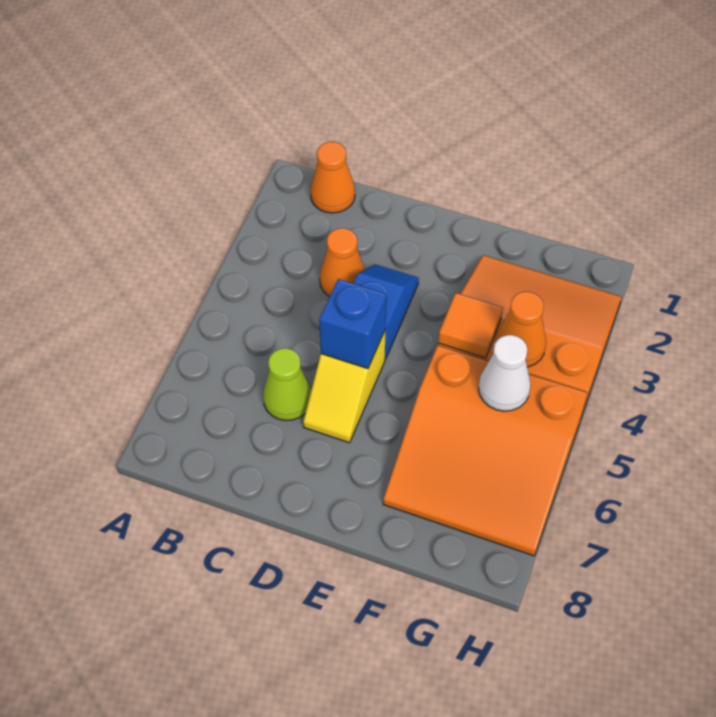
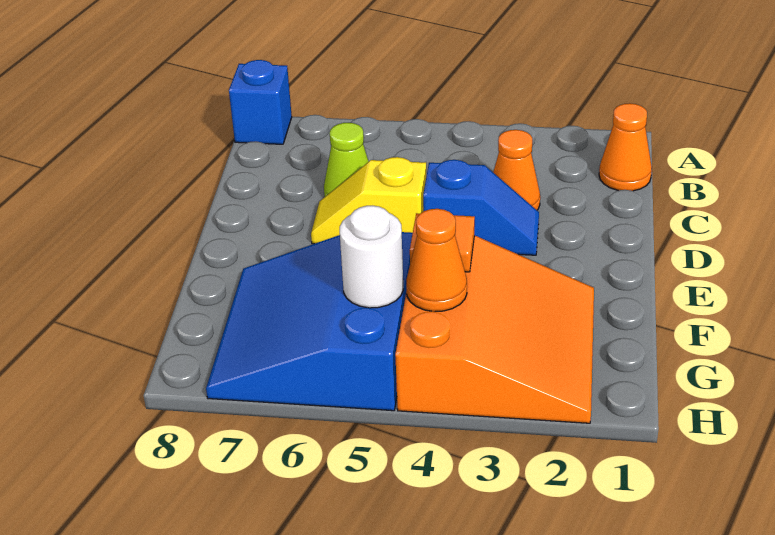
blue 1x1 brick [319,279,386,368] -> blue 1x1 brick moved to [229,60,292,144]
orange 3x3 slope [383,346,587,556] -> blue 3x3 slope [206,232,413,411]
white 1x1 cone [479,335,531,411] -> white 1x1 round brick [340,206,403,308]

